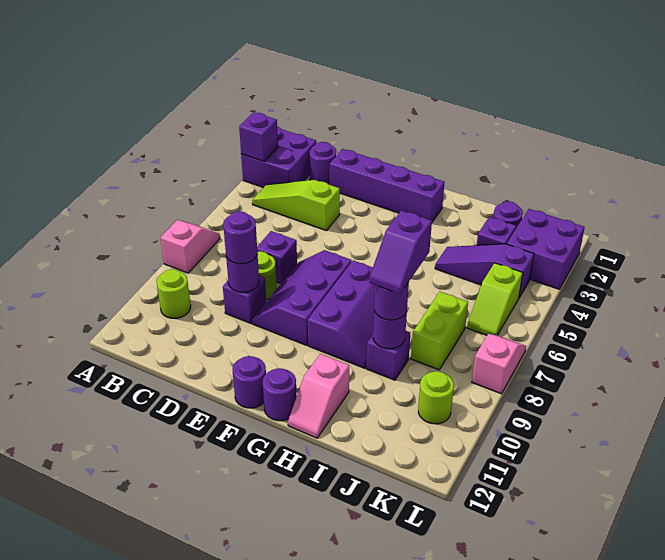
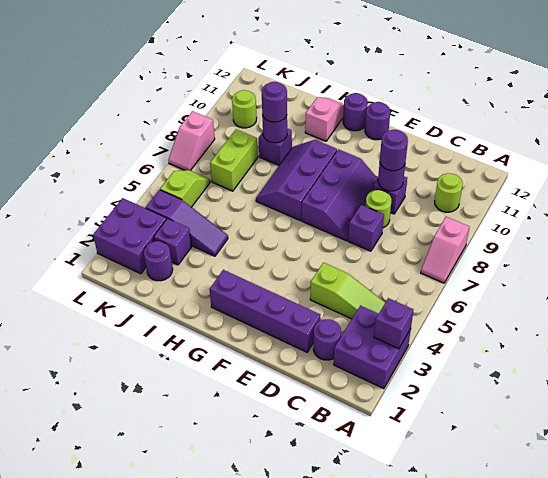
purple 1x2 slope [369,210,432,294] -> none

